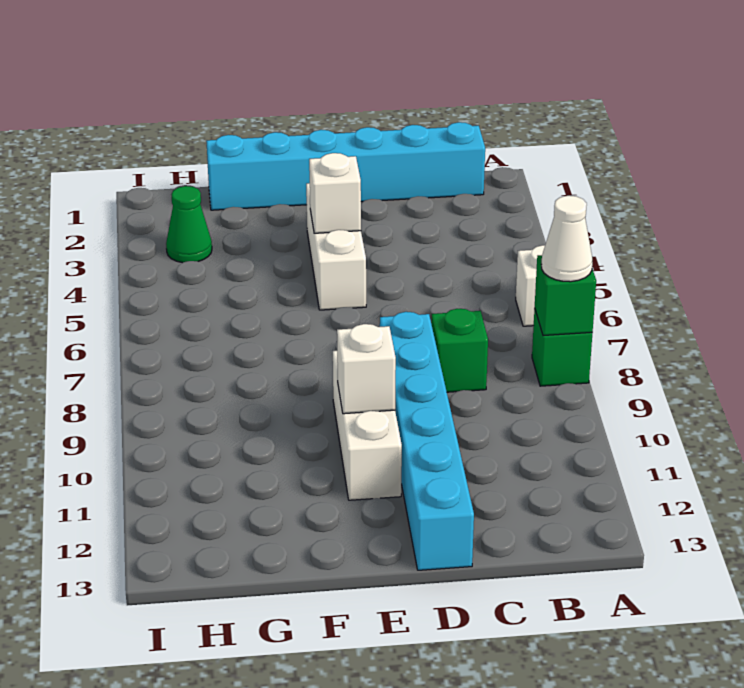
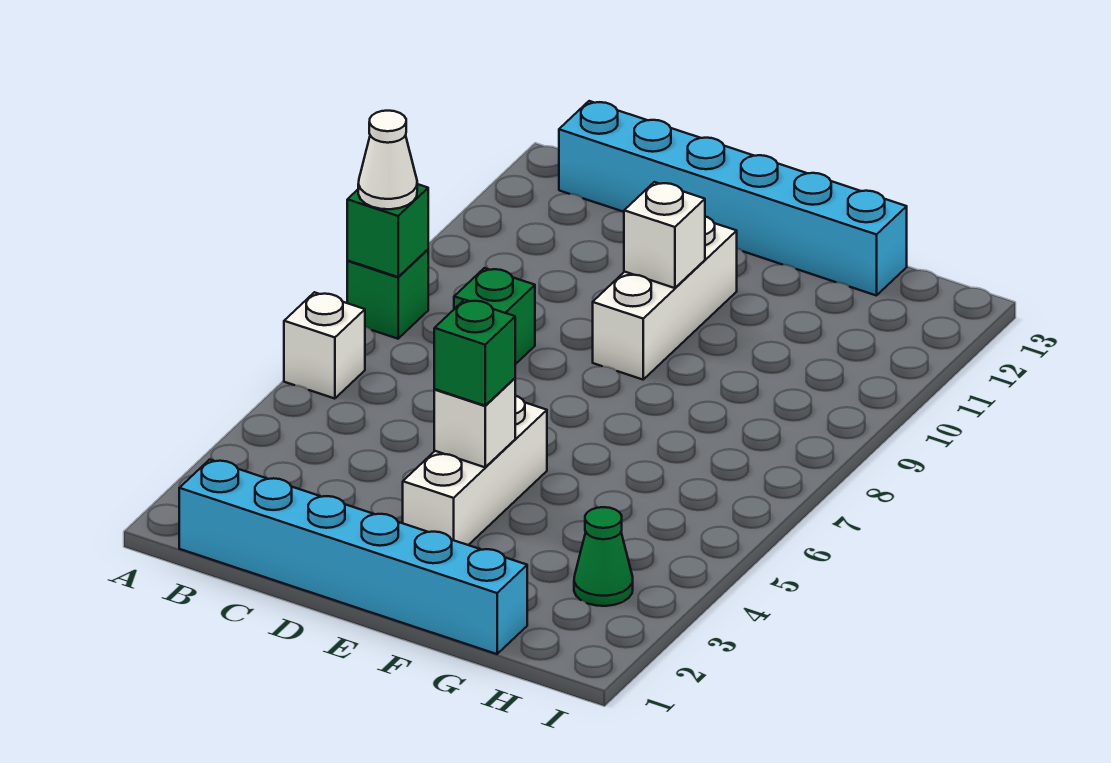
cyan 1x6 brick [380,312,474,570] -> cyan 1x6 brick turned to [559,101,907,296]
none -> green 1x1 brick [434,300,515,406]

